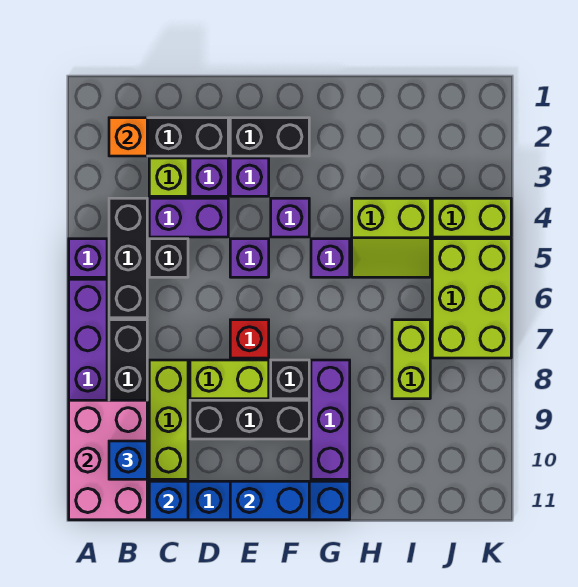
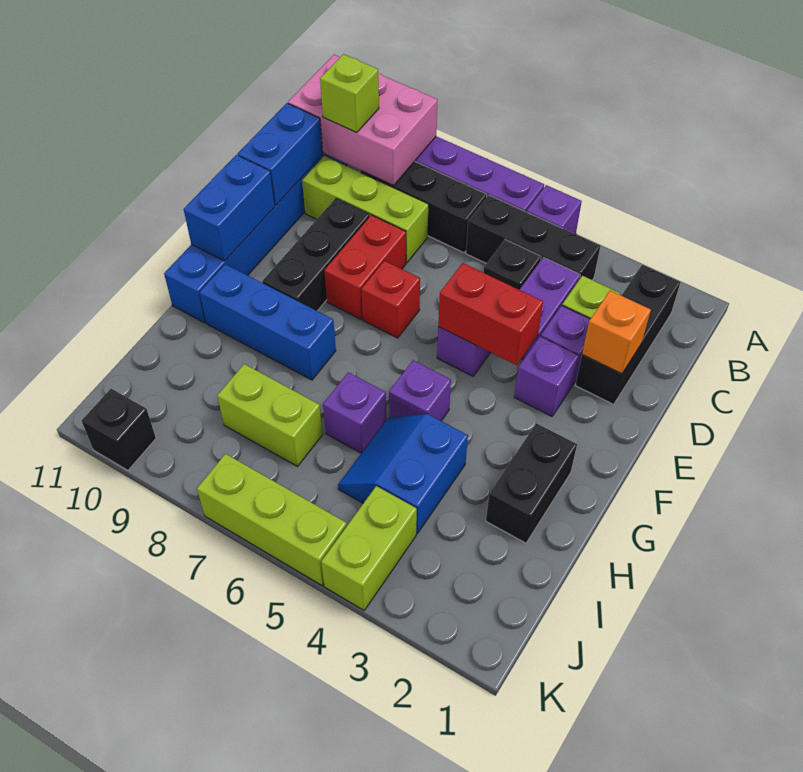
orange 1x1 brick [109,118,147,156] -> orange 1x1 brick moved to [582,291,651,374]
blue 1x1 brick [109,441,147,479] -> lime 1x1 brick [320,54,379,133]
blue 1x1 brick [149,481,188,520] -> blue 1x2 brick [238,103,323,205]
lime 1x2 brick [190,360,269,399] -> red 1x2 brick [324,215,406,319]
black 1x2 brick [230,118,309,156] -> black 1x2 brick moved to [486,423,577,543]
none -> red 1x2 brick [438,263,543,365]
purple 1x1 brick [271,198,309,237] -> purple 1x1 brick moved to [323,372,386,453]
black 1x1 brick [271,360,309,399] -> black 1x1 brick moved to [82,389,156,470]
purple 1x3 brick [311,360,350,479] -> blue 1x3 brick [200,264,336,380]
lime 2x2 slope [352,198,430,277] -> blue 2x2 slope [338,414,468,533]
lime 2x3 brick [432,239,511,358] -> lime 1x3 brick [197,454,347,586]

